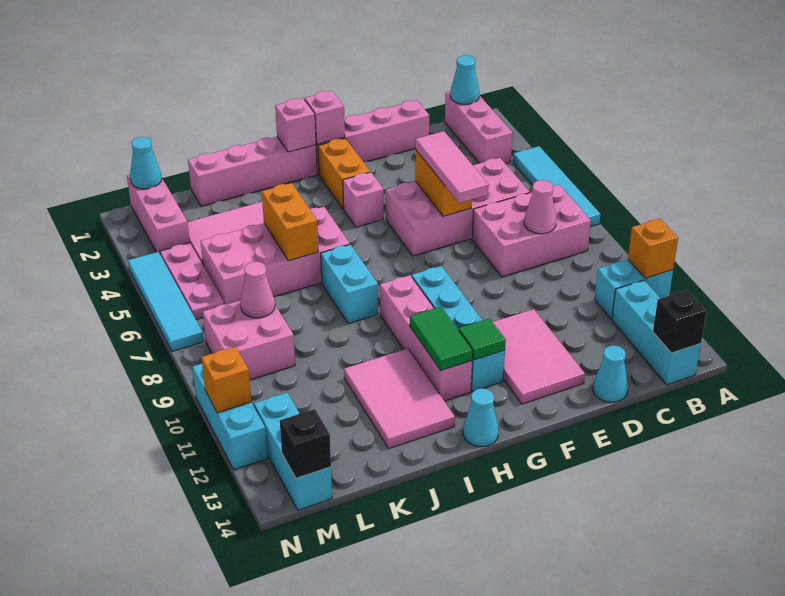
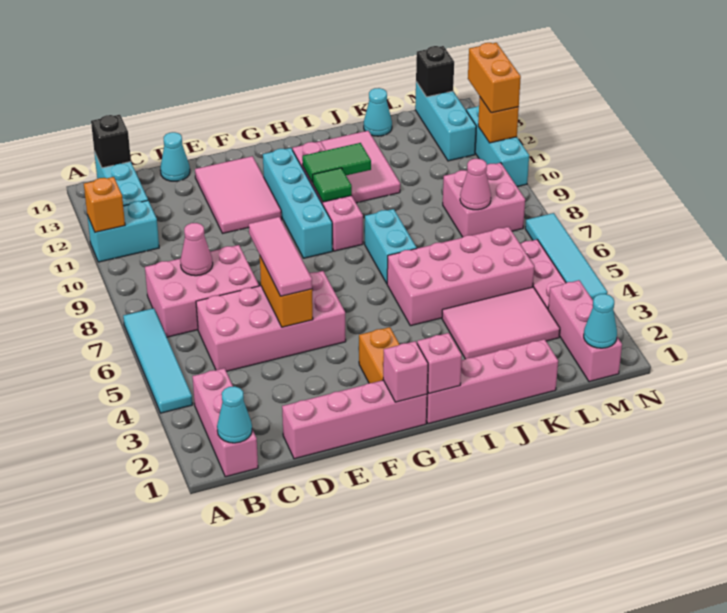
pink 1x1 brick [343,172,384,227] -> none
green 1x1 tile [459,318,506,360] -> green 1x1 tile moved to [313,168,352,202]
green 1x2 tile [410,307,473,370] -> green 1x2 tile turned to [302,143,371,183]
cyan 1x1 cone [463,388,499,446] -> cyan 1x1 cone moved to [364,88,392,136]
orange 1x2 brick [262,183,318,261] -> orange 1x2 brick moved to [468,43,521,113]

